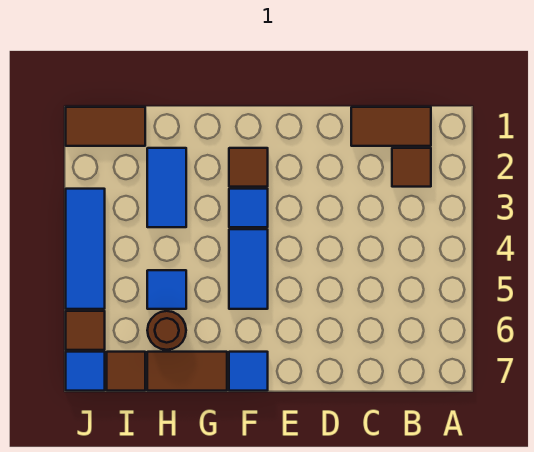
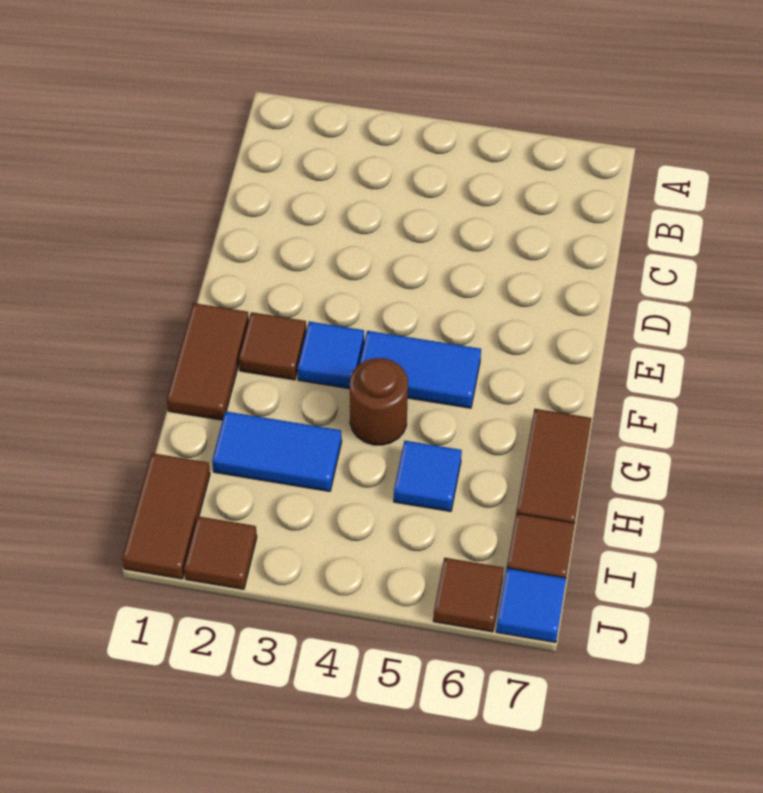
brown 1x2 tile [351,107,431,146] -> brown 1x2 tile moved to [167,303,249,420]
brown 1x1 tile [392,148,431,187] -> brown 1x1 tile moved to [184,516,257,589]
blue 1x1 tile [229,352,268,391] -> none
brown 1x1 round brick [147,311,186,350] -> brown 1x1 round brick moved to [350,358,408,445]
blue 1x3 tile [66,189,105,309] -> none

